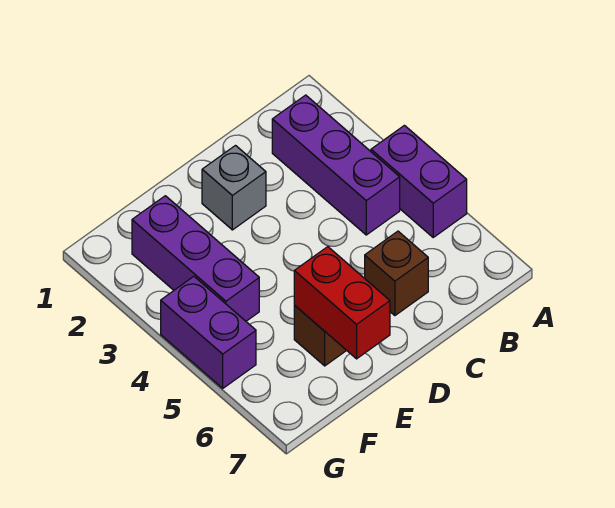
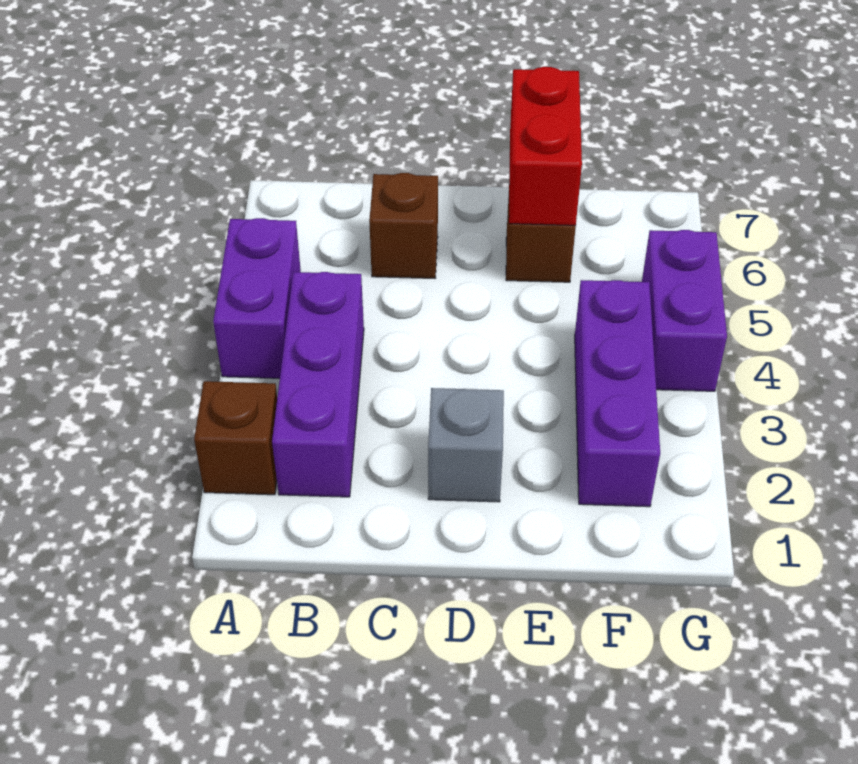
none -> brown 1x1 brick [194,381,277,495]

